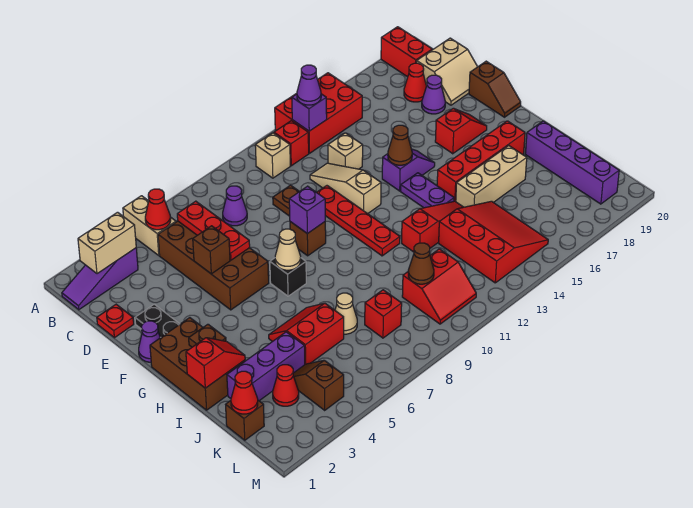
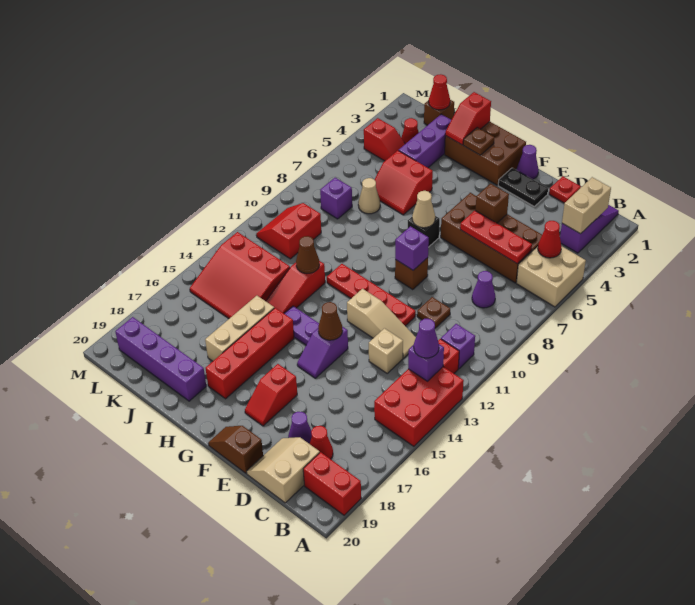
tan 1x2 brick [123,196,176,255] -> tan 2x2 brick [516,246,586,307]
tan 1x1 brick [255,133,290,178] -> purple 1x1 brick [441,324,475,369]
red 2x2 slope [269,303,344,364] -> red 2x2 slope turned to [375,151,433,215]
brown 1x2 slope [293,360,344,410] -> red 1x2 slope [364,118,405,161]
red 1x1 brick [365,290,402,338] -> purple 1x1 brick [320,178,352,219]
brown 1x1 cone [408,243,434,284] -> brown 1x1 cone moved to [296,236,319,274]

